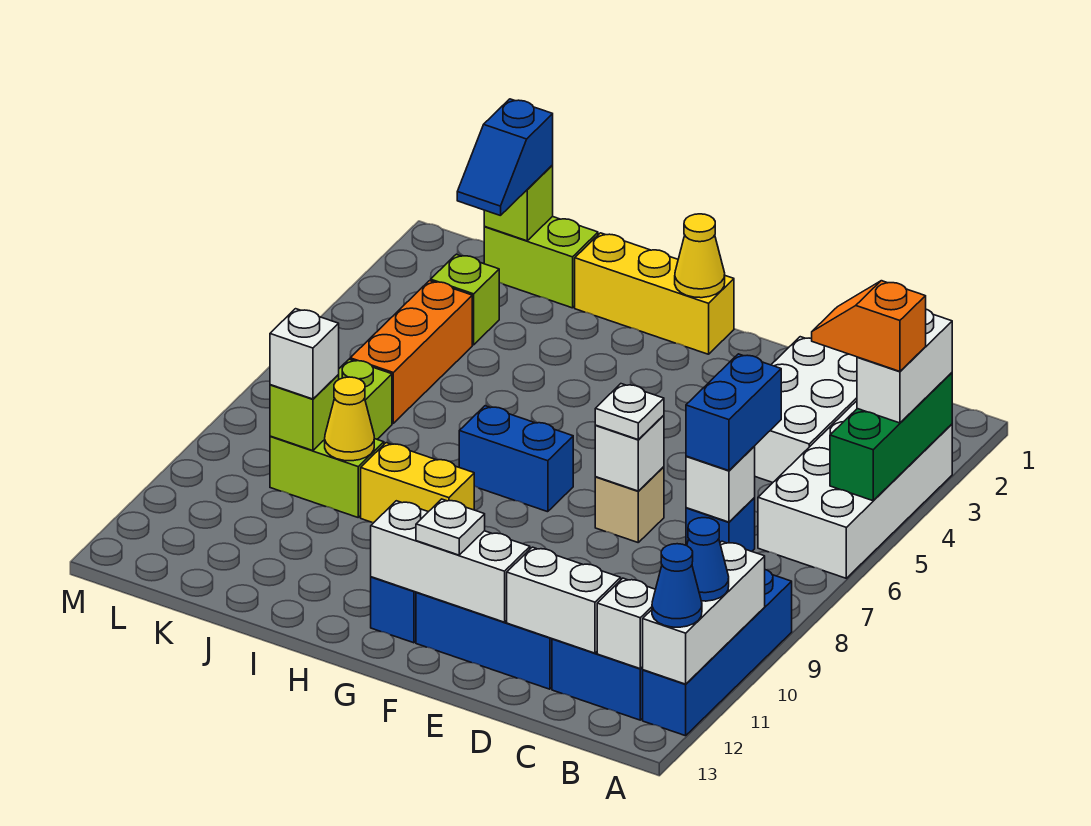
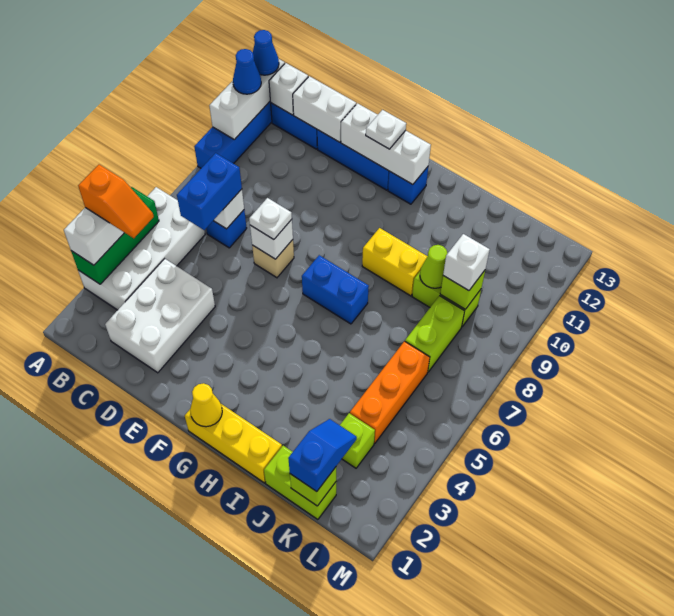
yellow 1x1 cone [325,377,374,461] -> lime 1x1 cone [420,245,447,288]

